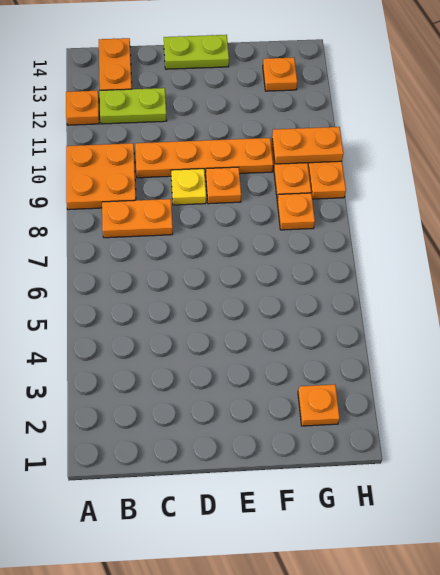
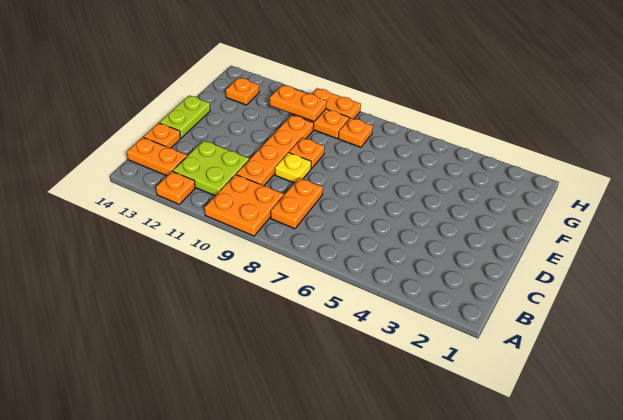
lime 1x2 plate [100,88,167,124] -> lime 2x2 plate [173,140,249,196]
orange 1x1 plate [298,384,340,426] -> orange 1x1 plate moved to [144,123,181,148]
orange 1x2 plate [272,127,343,164] -> orange 1x2 plate turned to [270,85,327,122]

